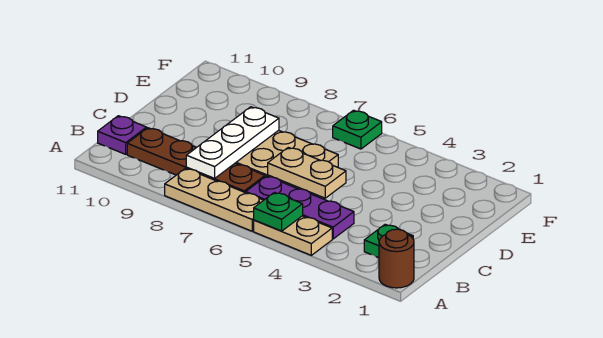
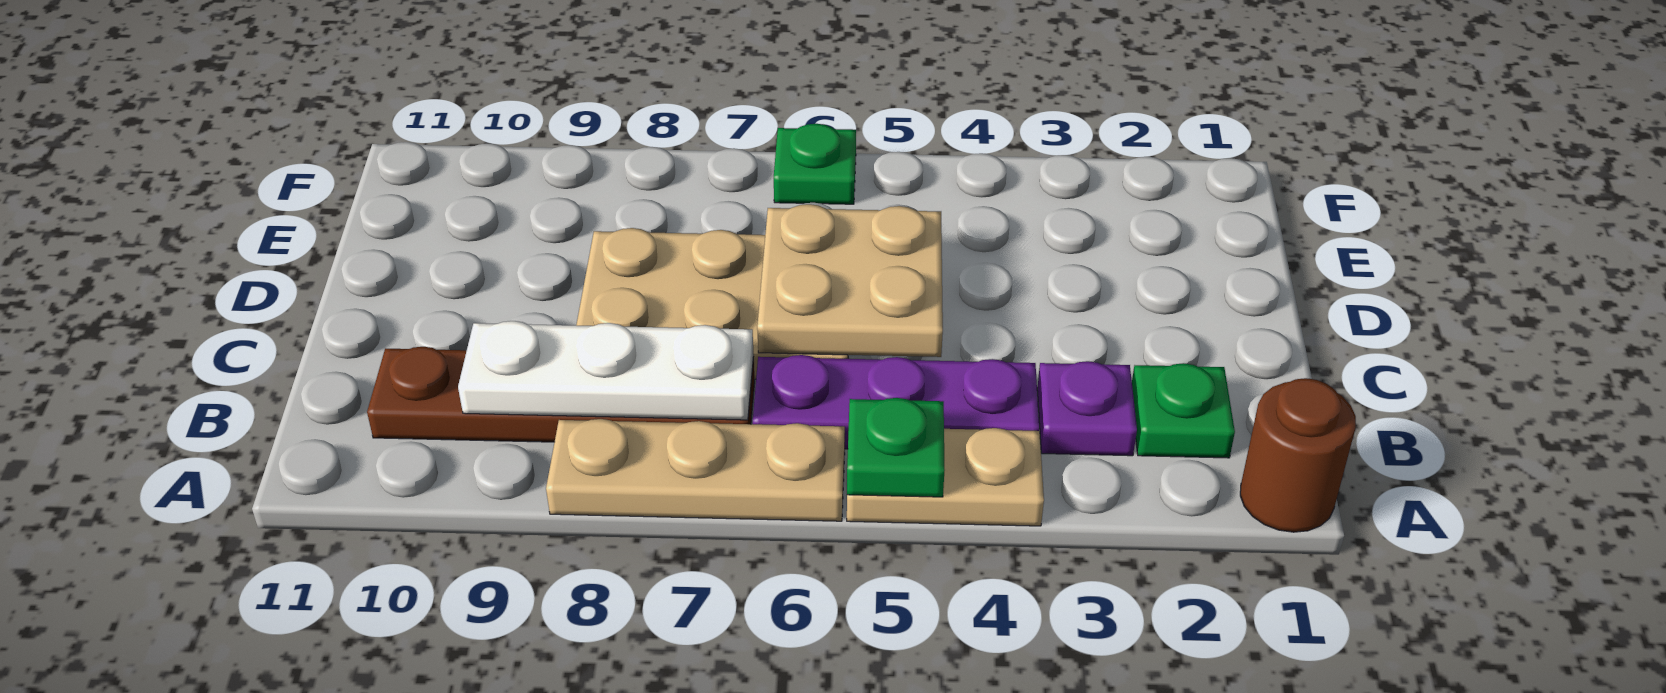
white 1x3 plate [186,107,279,178] -> white 1x3 plate turned to [458,321,754,420]
purple 1x1 plate [98,116,147,154] -> purple 1x1 plate moved to [1037,361,1137,456]
tan 1x2 plate [268,147,346,198] -> tan 2x2 plate [757,204,943,357]

